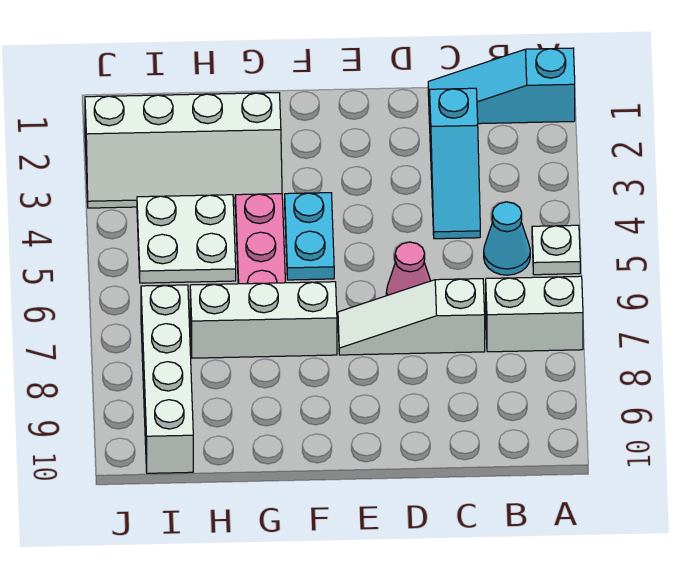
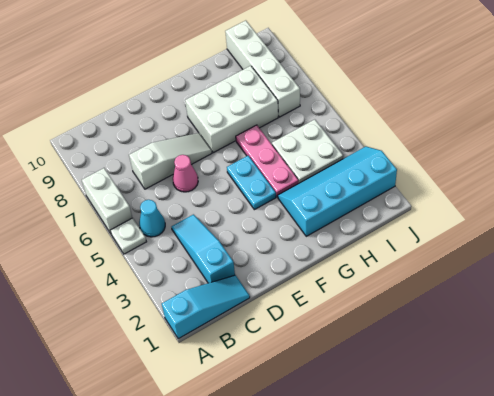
white 1x2 brick [486,276,583,352] -> white 1x2 brick turned to [82,168,132,233]
white 1x3 brick [190,282,337,358] -> white 2x3 brick [185,66,278,153]
white 2x4 slope [85,93,282,208] -> cyan 2x4 slope [278,146,397,236]

